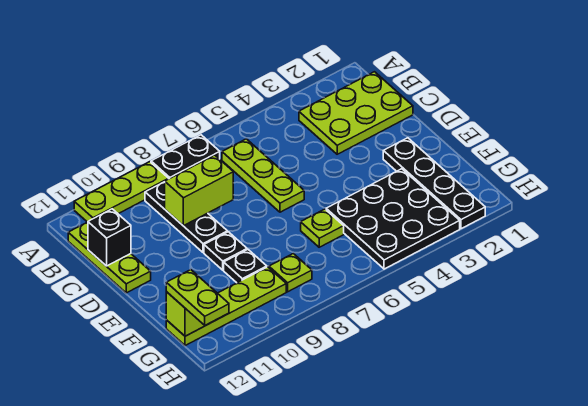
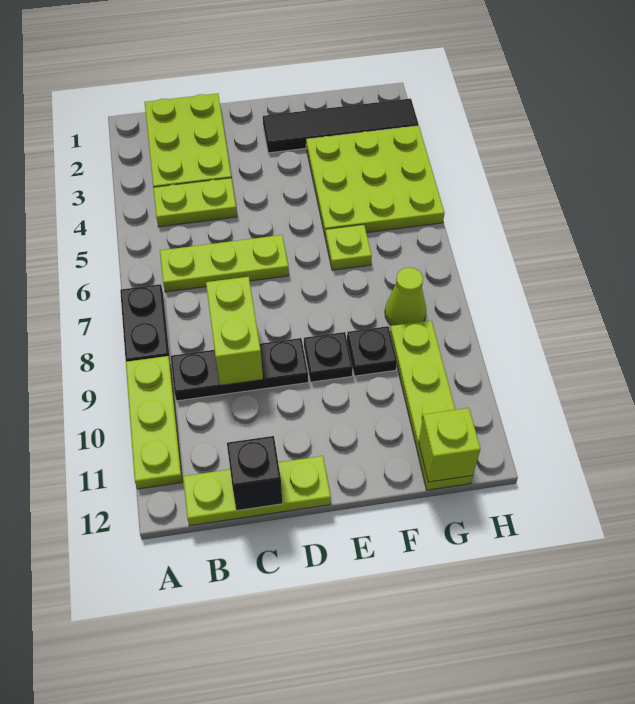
black 1x4 plate [383,138,485,229] -> black 1x4 tile [263,99,419,153]
black 3x3 plate [326,169,460,269] -> lime 3x3 plate [306,126,444,236]
lime 1x1 plate [269,254,312,292] -> lime 1x1 cone [385,268,426,326]
lime 1x2 plate [166,269,229,325] -> lime 1x2 plate moved to [153,178,237,227]

